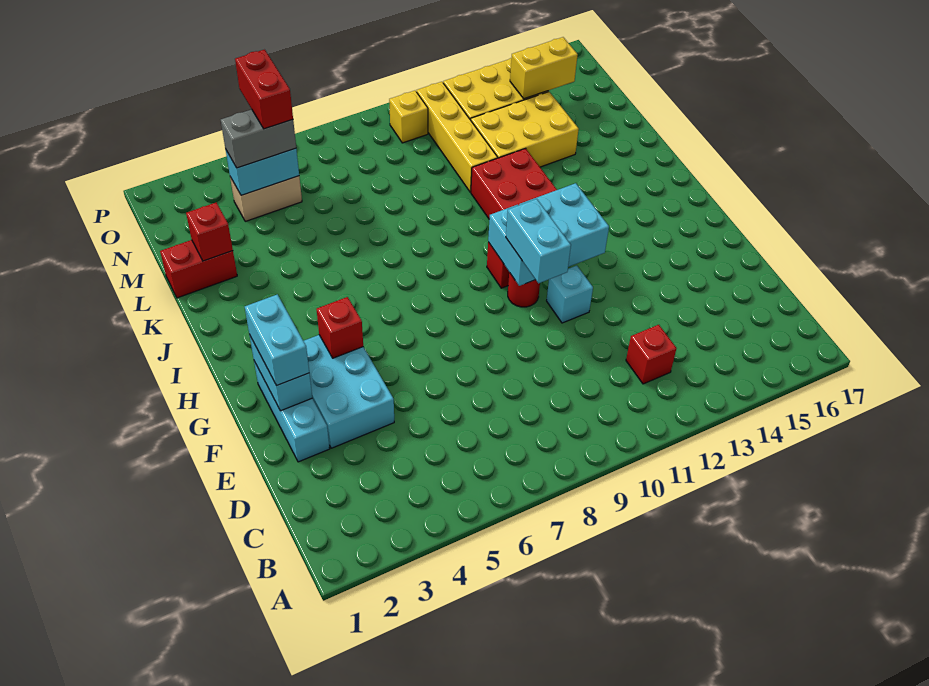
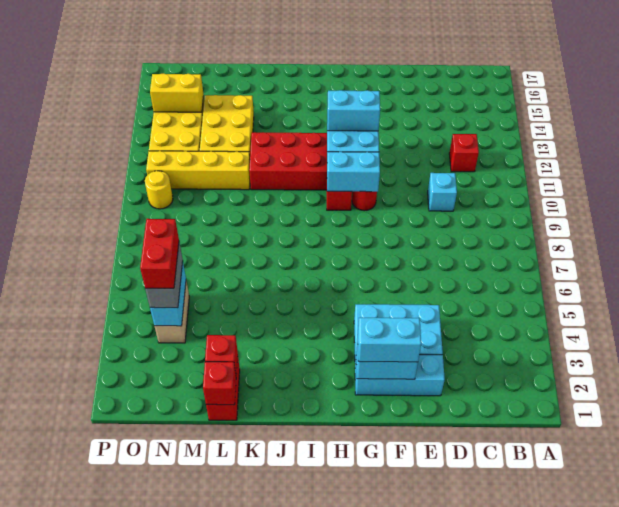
cyan 1x2 brick [506,199,571,283] -> cyan 1x2 brick moved to [327,90,380,131]
cyan 1x1 brick [547,265,593,323] -> cyan 1x1 brick moved to [428,173,457,211]
red 1x1 brick [317,297,363,358] -> red 1x1 brick moved to [203,362,236,405]
red 1x2 brick [235,50,293,129] -> red 1x2 brick turned to [140,219,179,288]
yellow 1x2 brick [510,37,578,99] -> yellow 1x2 brick turned to [150,73,204,112]
yellow 1x1 brick [389,91,428,143] -> yellow 1x1 round brick [145,171,173,209]

